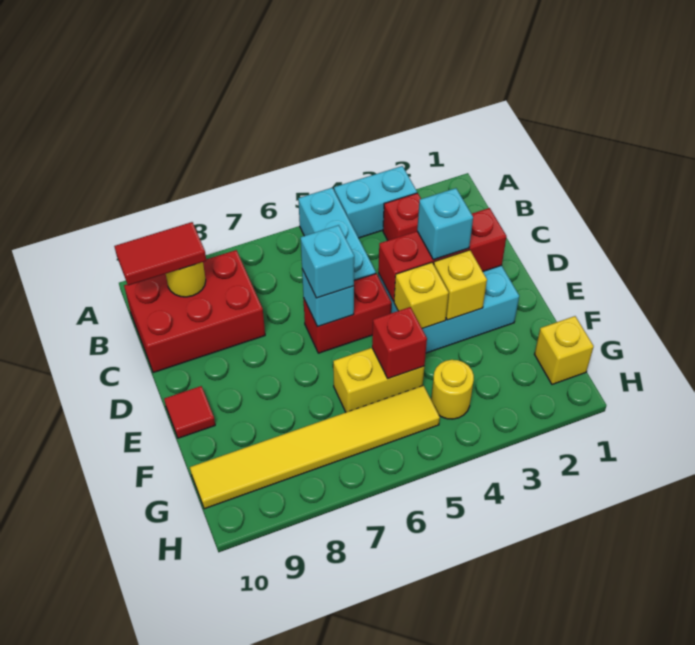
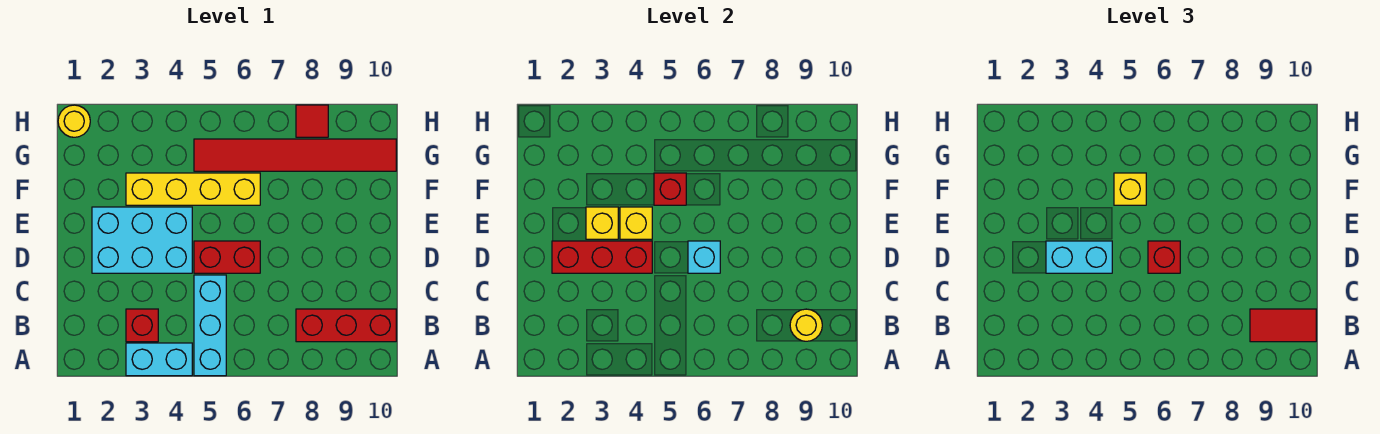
red 2x3 brick [124,250,265,373] -> red 1x3 brick [296,309,396,342]
cyan 1x1 brick [417,188,473,260] -> cyan 1x2 brick [1046,241,1112,273]
cyan 1x1 brick [301,225,354,298] -> red 1x1 brick [1148,241,1180,273]
red 1x1 tile [164,386,215,438] -> red 1x1 tile moved to [296,105,328,137]
yellow 1x2 brick [333,348,424,412] -> yellow 1x4 brick [126,173,260,205]
yellow 1x1 brick [535,316,594,384] -> yellow 1x1 brick moved to [1114,173,1146,205]
yellow 1x1 round brick [431,360,474,419] -> yellow 1x1 round brick moved to [58,105,90,137]
yellow 1x6 tile [190,386,440,509] -> red 1x6 tile [194,139,396,171]

